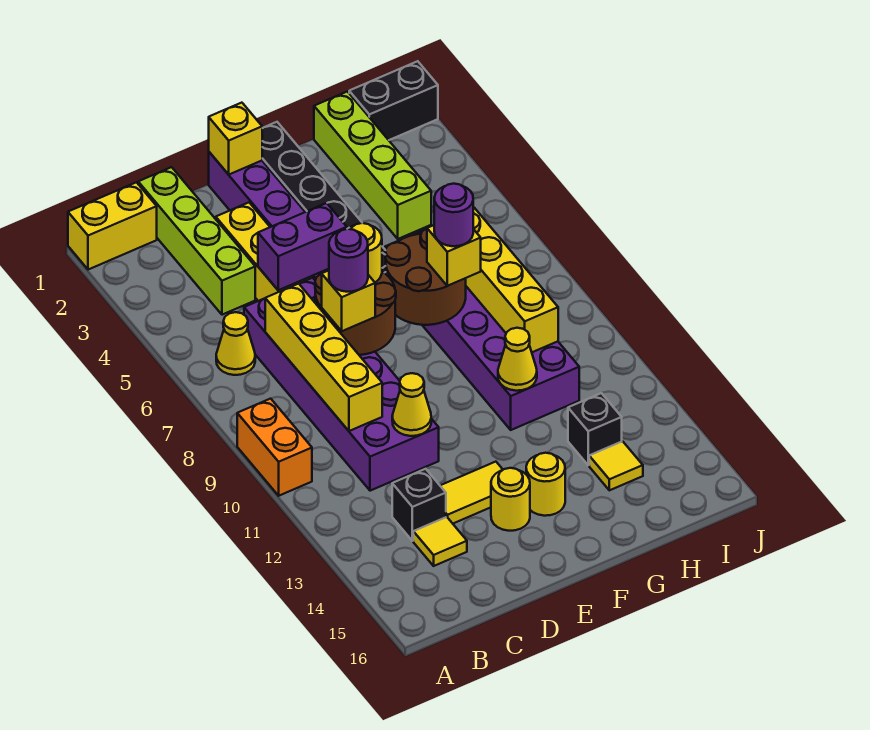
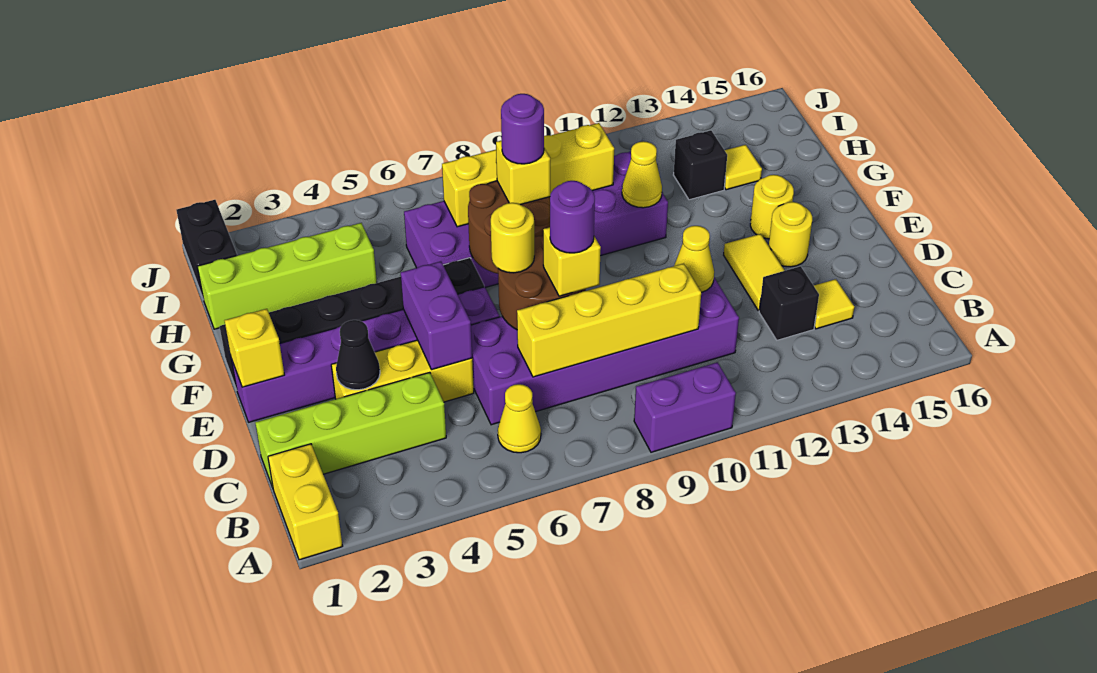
orange 1x2 brick [237,399,312,496] -> purple 1x2 brick [634,362,736,452]
none -> black 1x1 cone [336,320,380,390]

